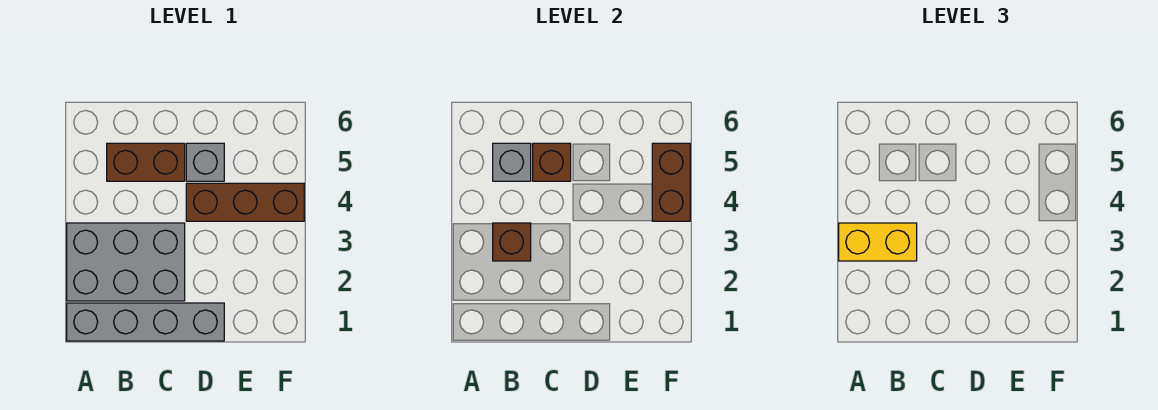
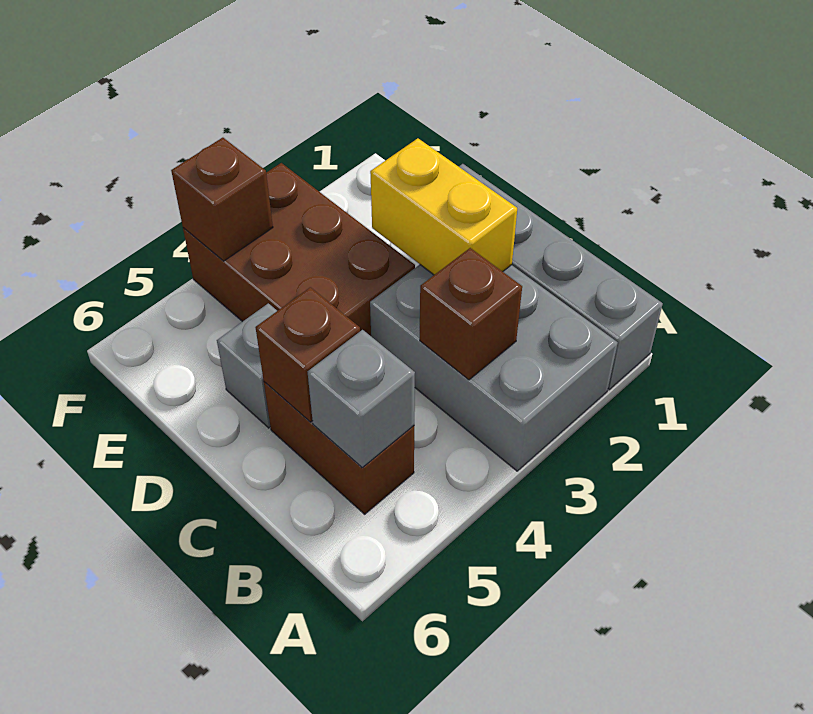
yellow 1x2 brick [839,223,917,261] -> yellow 1x2 brick moved to [370,138,517,275]
brown 1x3 brick [186,183,304,221] -> brown 2x3 brick [183,163,415,336]
brown 1x2 brick [652,143,690,221] -> brown 1x1 brick [171,138,273,261]

